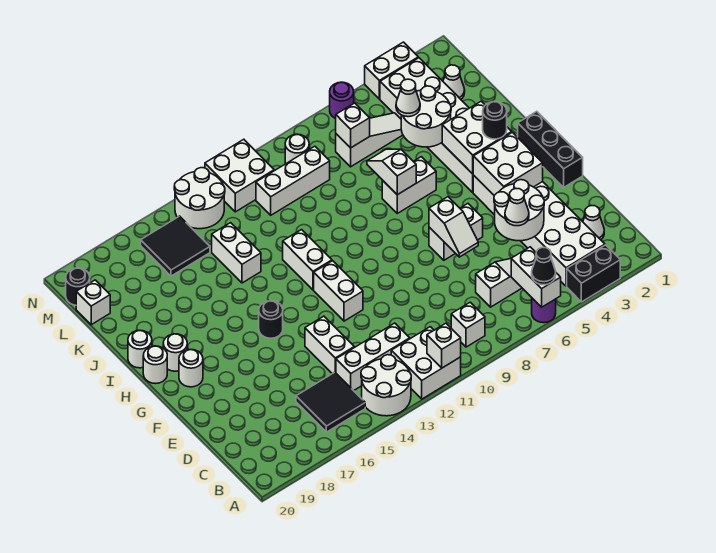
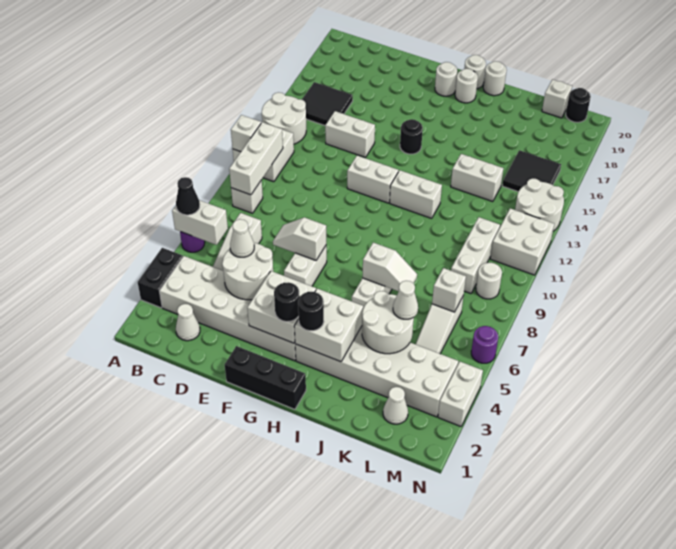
white 1x3 brick [336,323,410,391] -> white 1x3 brick moved to [229,122,283,195]
none -> black 1x1 round brick [274,282,300,322]

